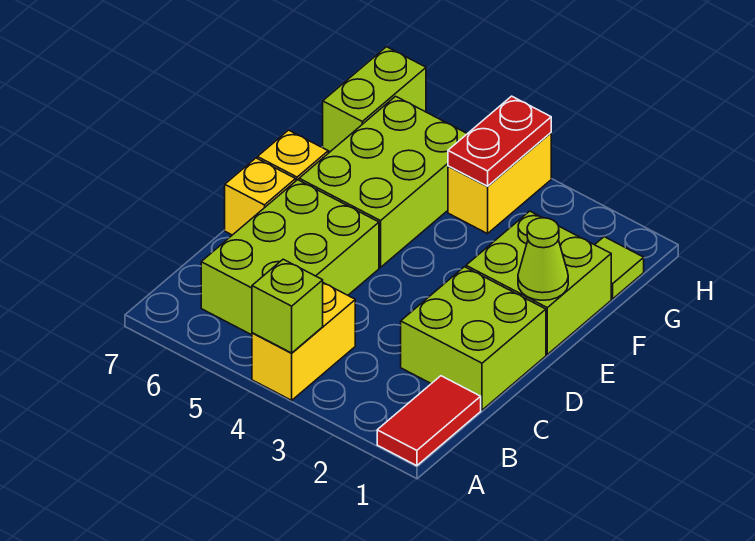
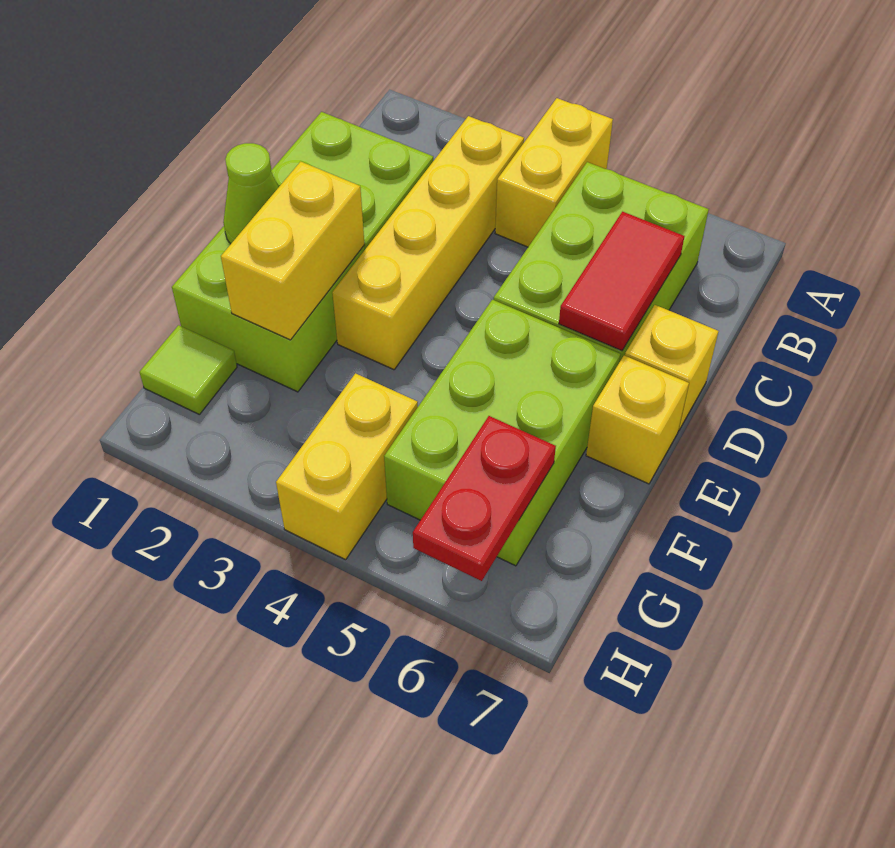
red 1x2 tile [377,376,481,466] -> red 1x2 tile moved to [559,212,684,351]
lime 1x1 brick [252,259,323,353] -> none
none -> yellow 1x4 brick [332,116,524,370]
none -> yellow 1x2 brick [221,162,364,340]
red 1x2 plate [448,96,551,186] -> red 1x2 plate moved to [413,416,556,581]
lime 1x2 brick [323,47,426,152] -> none

